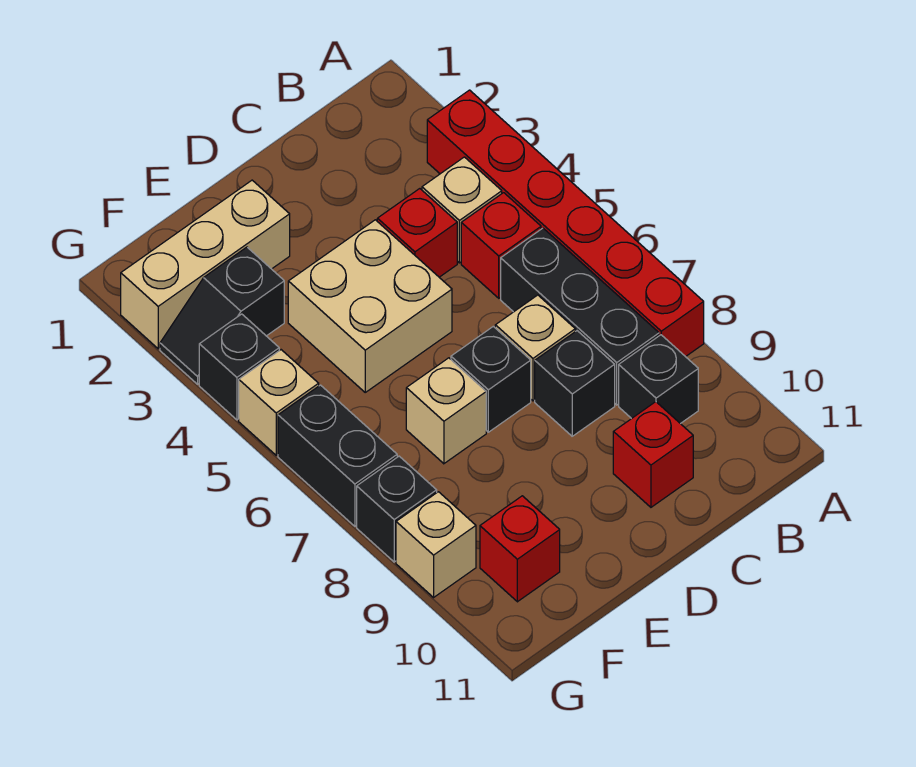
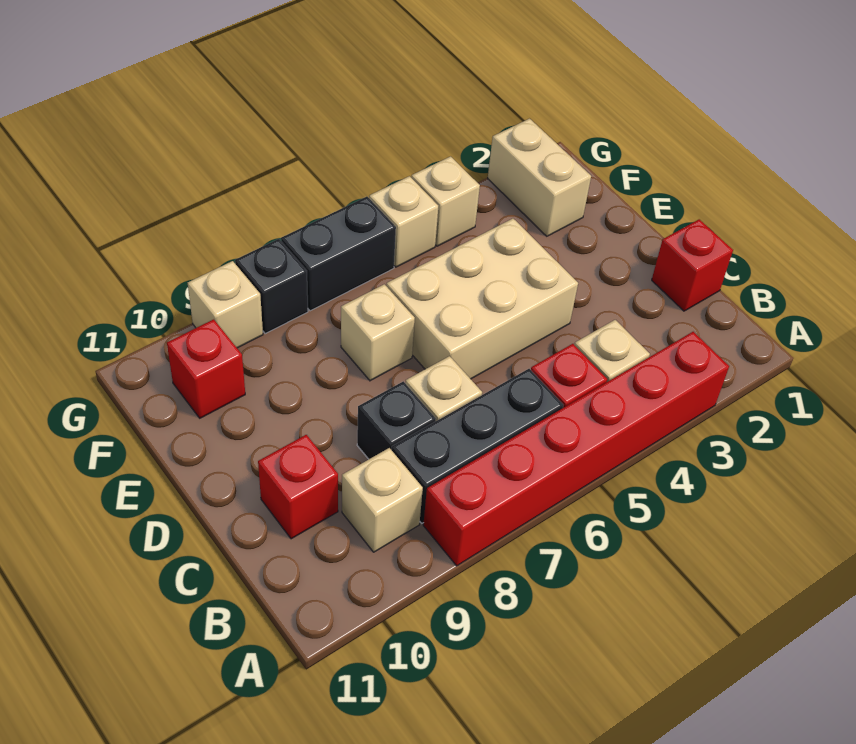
black 1x1 brick [619,335,698,424] -> tan 1x1 brick [342,448,423,552]
red 1x1 brick [377,189,457,277] -> red 1x1 brick moved to [652,219,733,311]
tan 2x2 brick [288,220,452,392] -> tan 2x3 brick [386,219,578,379]
black 1x1 brick [451,326,531,432] -> none
tan 1x3 brick [121,180,290,349] -> tan 1x2 brick [488,119,591,236]
black 1x2 slope [160,247,284,384] -> none
black 1x1 brick [199,314,279,420] -> tan 1x1 brick [411,156,480,246]

